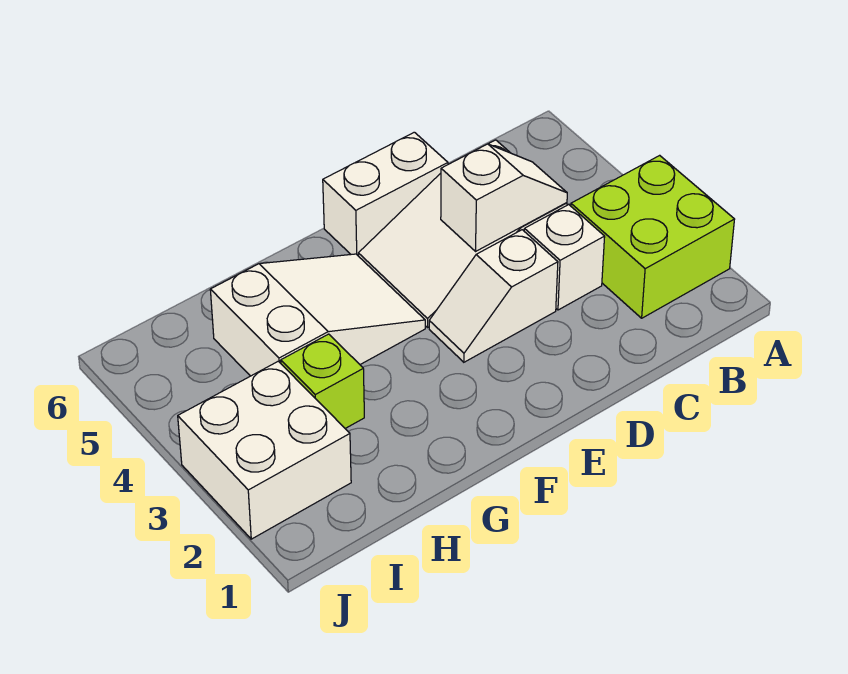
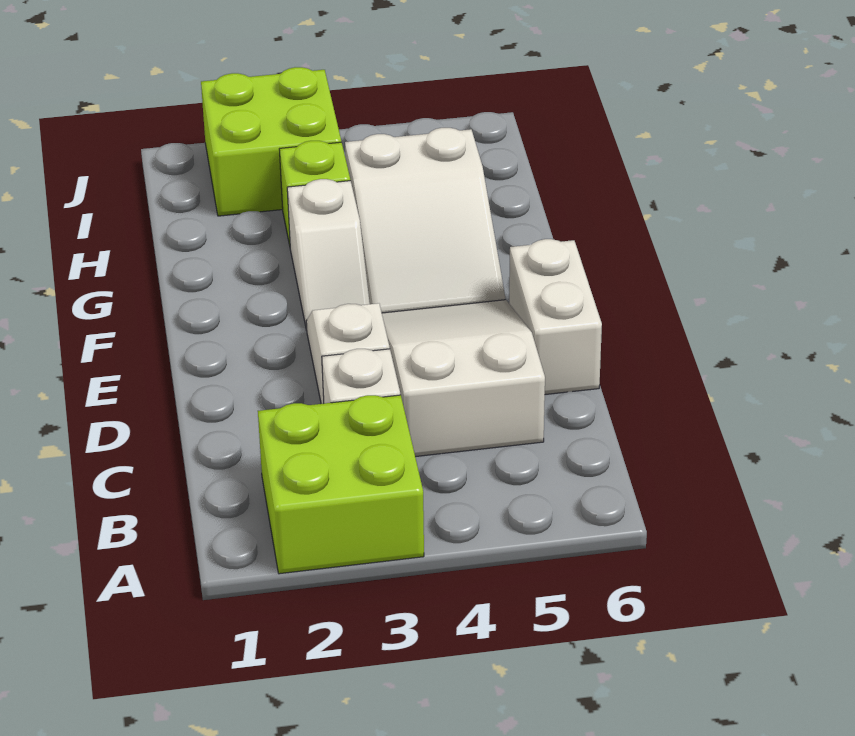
white 1x2 slope [441,144,567,251] -> white 1x2 slope moved to [287,179,370,330]
white 2x2 brick [178,361,351,539] -> lime 2x2 brick [201,67,341,216]

